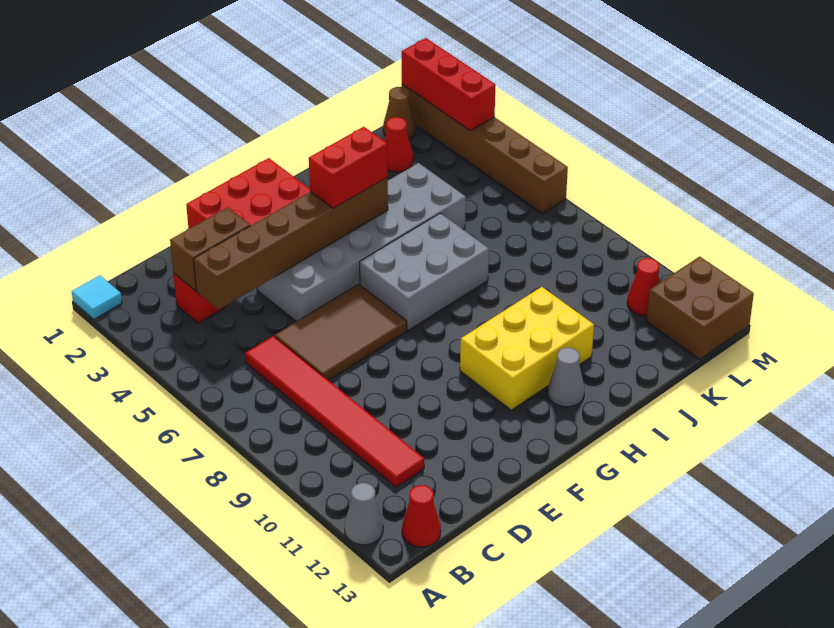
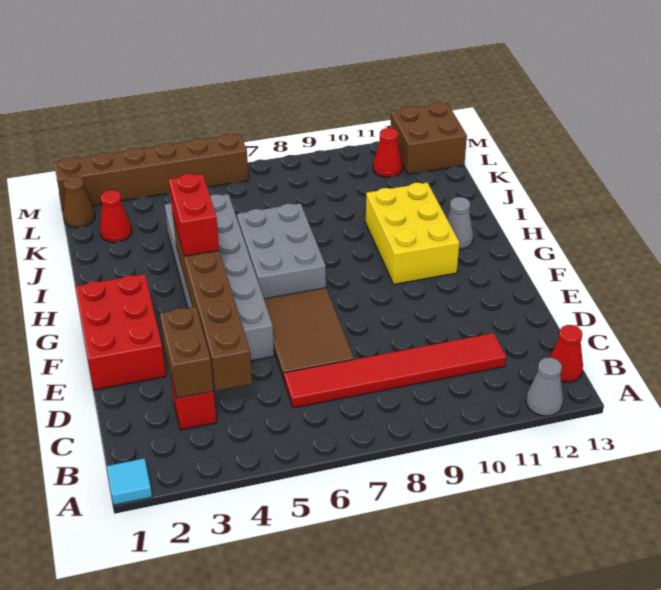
red 1x3 brick [402,38,495,131] -> none

